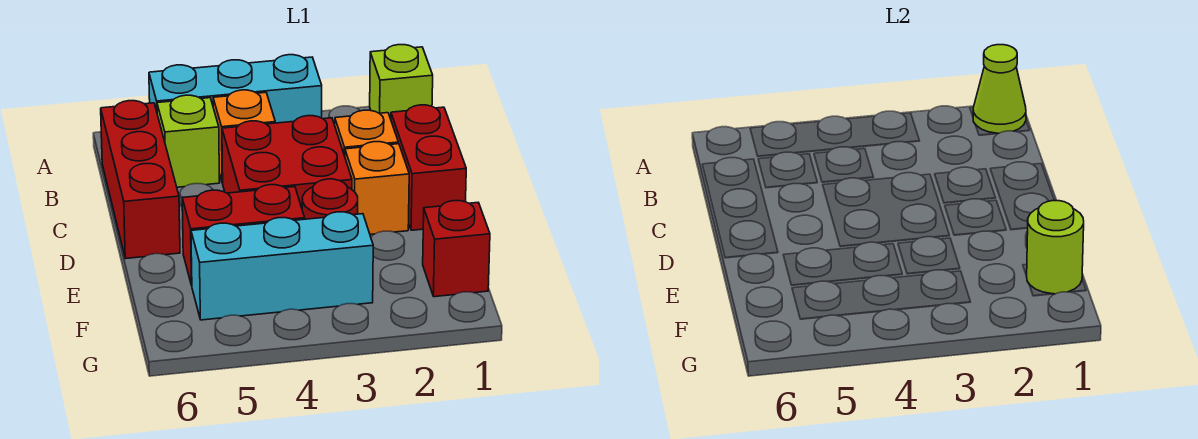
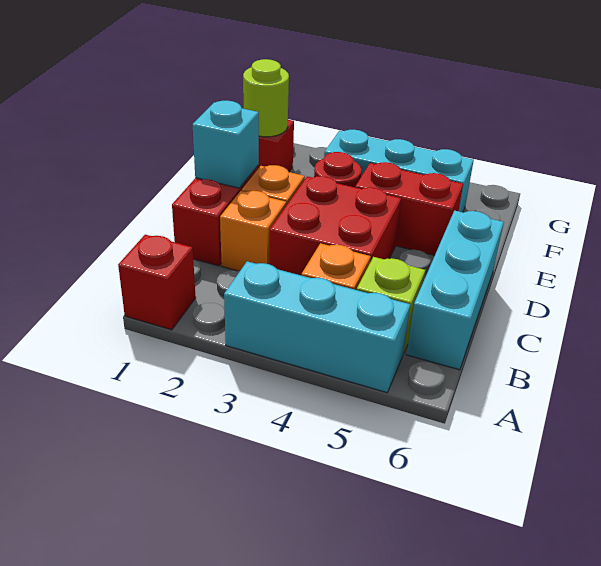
lime 1x1 brick [370,45,433,119] -> red 1x1 brick [118,235,196,330]
lime 1x1 cone [973,45,1026,133] -> none
red 1x3 brick [101,101,180,258] -> cyan 1x3 brick [406,211,504,370]
none -> cyan 1x1 brick [192,101,259,188]

